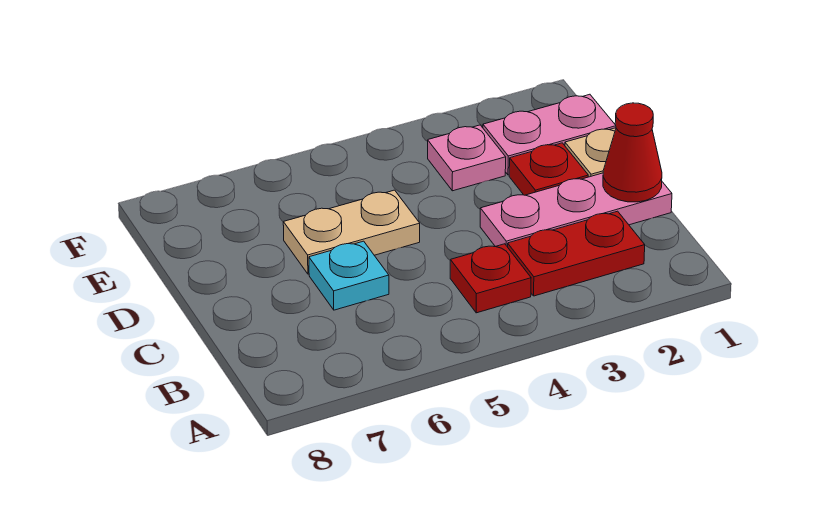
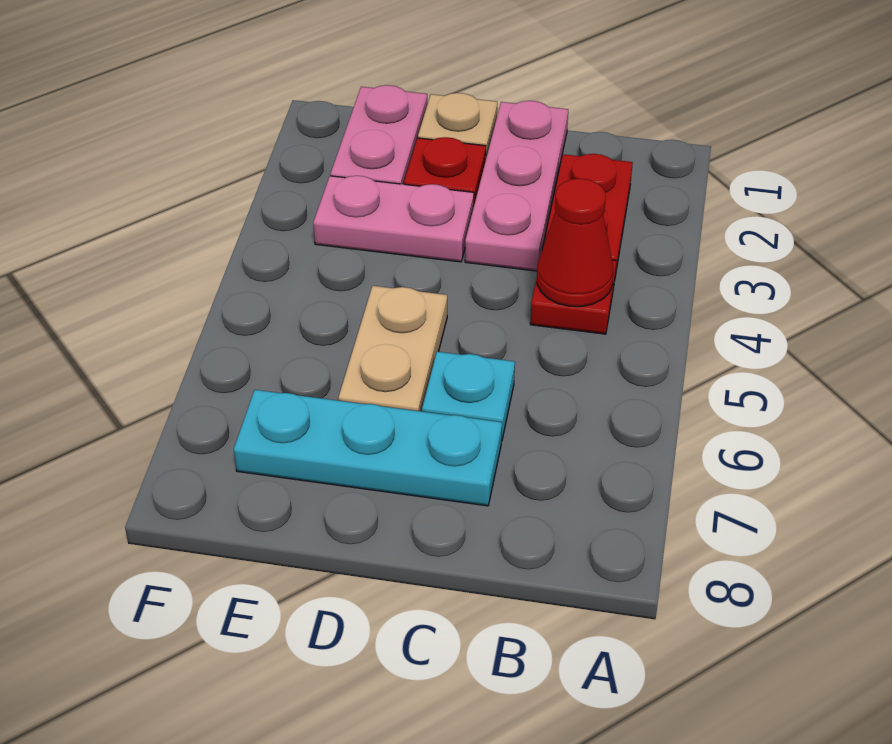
red 1x1 cone [603,103,662,202] -> red 1x1 cone moved to [537,178,613,307]
none -> cyan 1x3 plate [234,390,502,506]
pink 1x1 plate [428,125,506,191] -> pink 1x2 plate [313,176,474,262]

